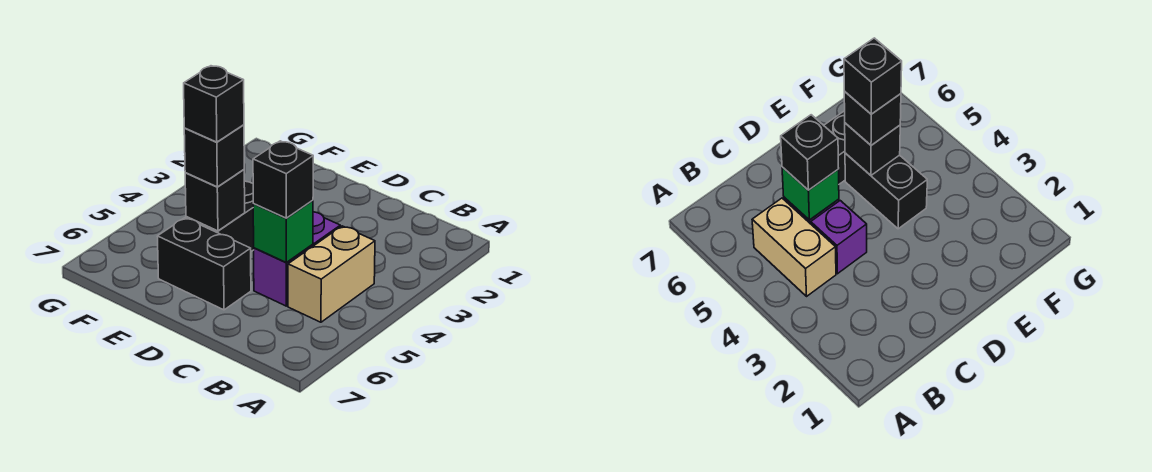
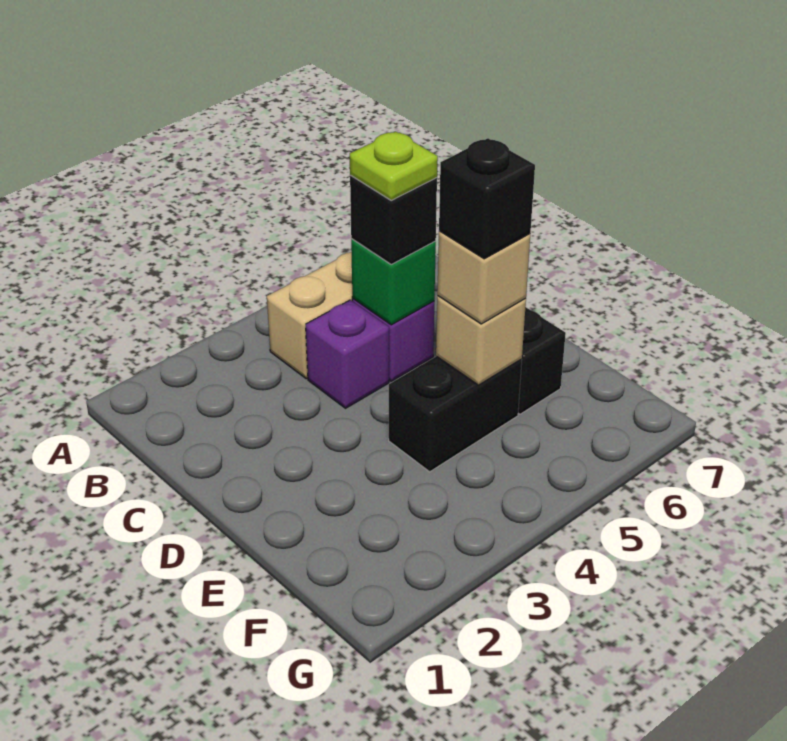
none -> lime 1x1 plate [350,131,438,200]
black 1x1 brick [185,170,245,231] -> tan 1x1 brick [436,296,526,385]
black 1x1 brick [184,125,244,187] -> tan 1x1 brick [437,231,530,324]

